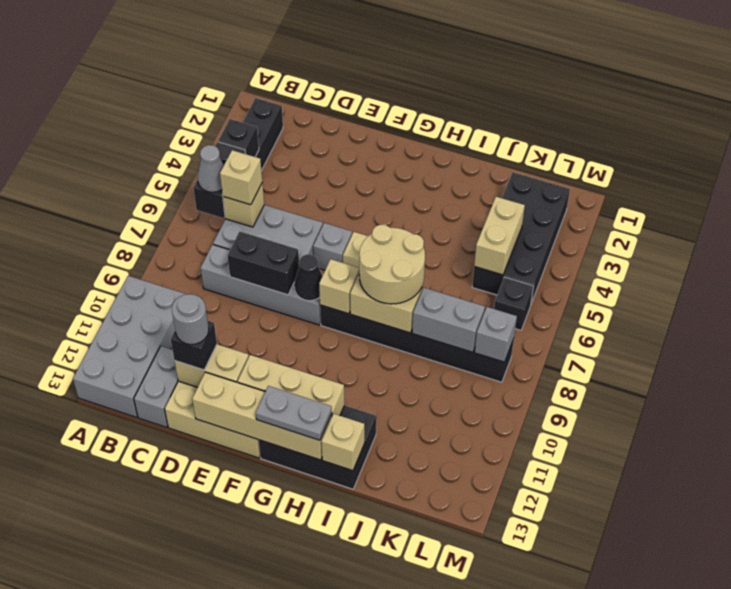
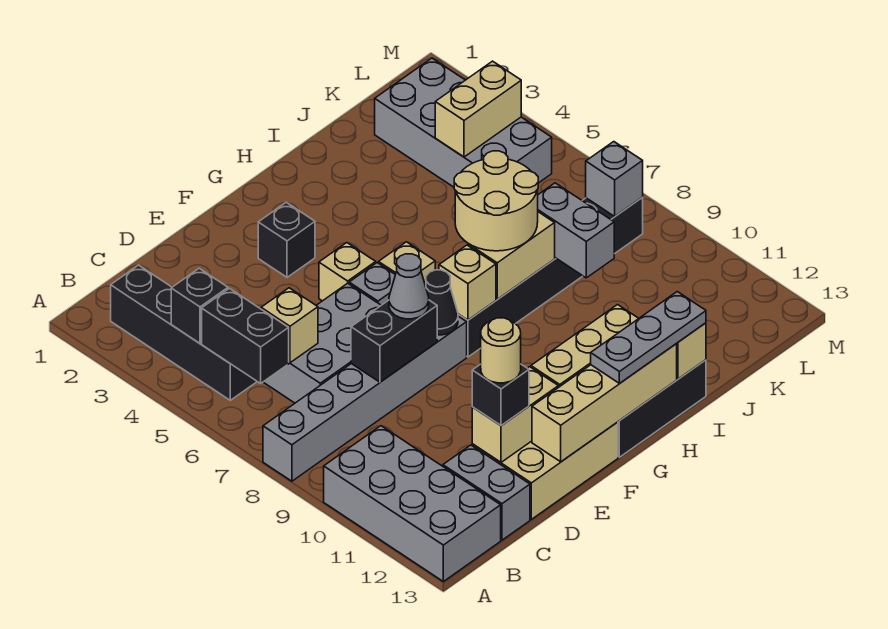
grey 1x1 cone [198,145,224,192] -> grey 1x1 cone moved to [389,254,429,319]
tan 1x1 brick [220,150,262,205] -> tan 1x1 brick moved to [319,243,376,301]
grey 1x4 brick [201,245,321,325] -> grey 1x6 brick [263,316,467,481]
grey 1x1 round brick [172,294,209,345] -> tan 1x1 round brick [481,318,521,383]
grey 1x2 plate [256,386,332,440] -> grey 1x3 plate [591,292,706,383]
grey 1x2 brick [412,288,485,352] -> grey 1x2 brick turned to [538,183,614,278]
black 2x4 brick [472,172,570,304] -> grey 2x4 brick [375,58,552,187]
tan 1x2 brick [474,197,525,275] -> tan 1x2 brick turned to [435,61,521,157]
black 1x1 brick [494,277,533,330] -> black 1x1 brick moved to [258,202,315,277]

